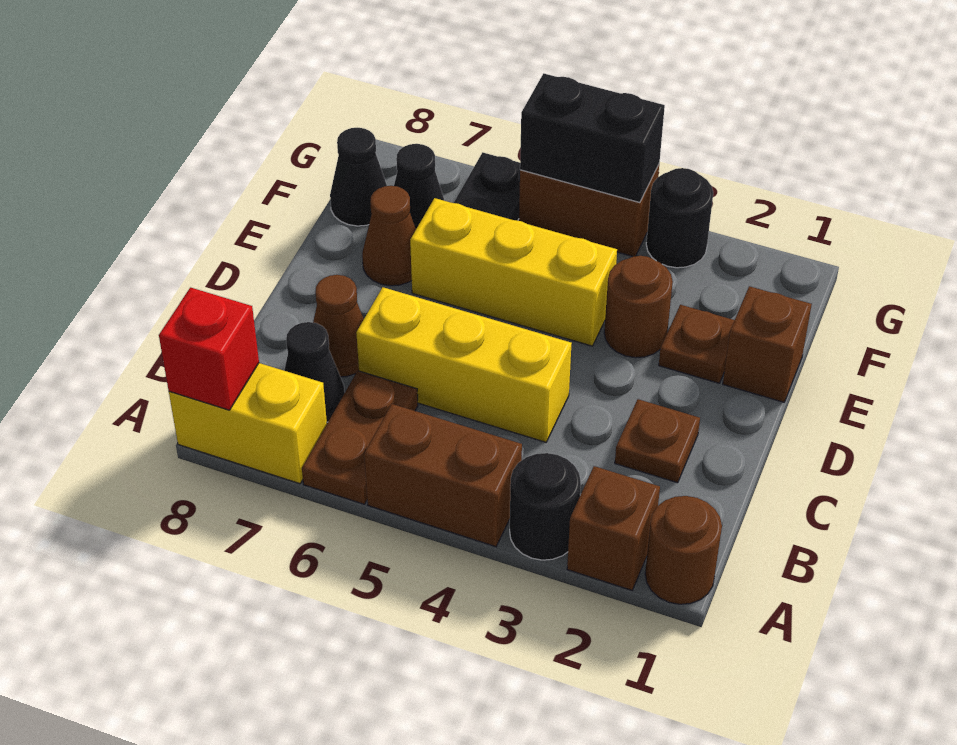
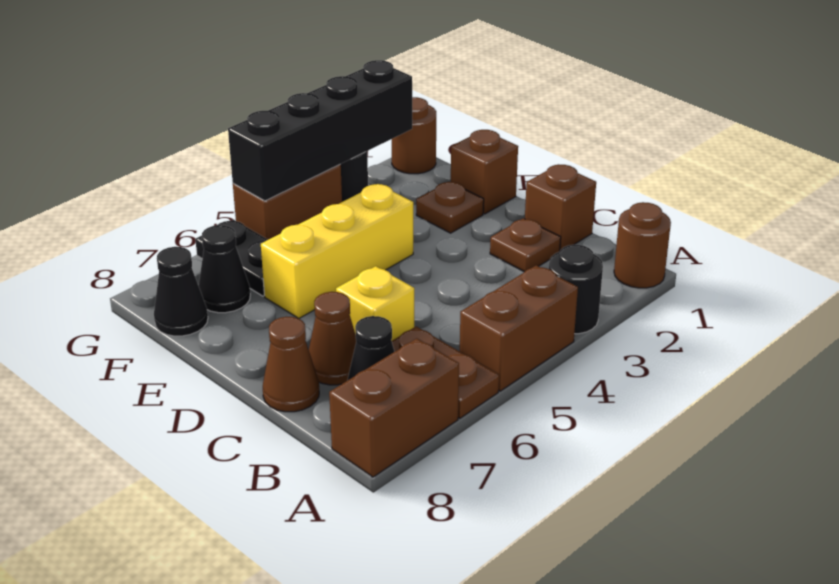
brown 1x1 brick [567,466,660,590] -> brown 1x1 brick moved to [525,165,596,250]
yellow 1x2 brick [169,363,327,484] -> brown 1x2 brick [329,338,459,477]
red 1x1 brick [159,288,259,410] -> none
yellow 1x3 brick [356,287,572,442] -> yellow 1x1 brick [336,266,414,341]
brown 1x1 round brick [604,256,673,358] -> brown 1x1 round brick moved to [392,97,436,174]
brown 1x1 cone [362,186,416,286] -> brown 1x1 cone moved to [263,317,319,412]
black 1x2 brick [520,73,665,203] -> black 1x4 brick [228,60,412,201]

